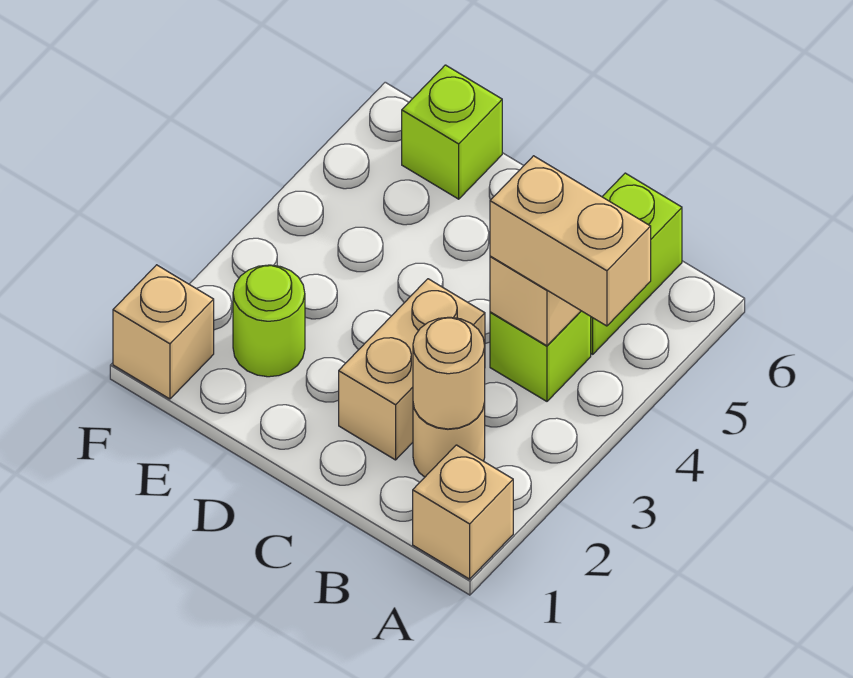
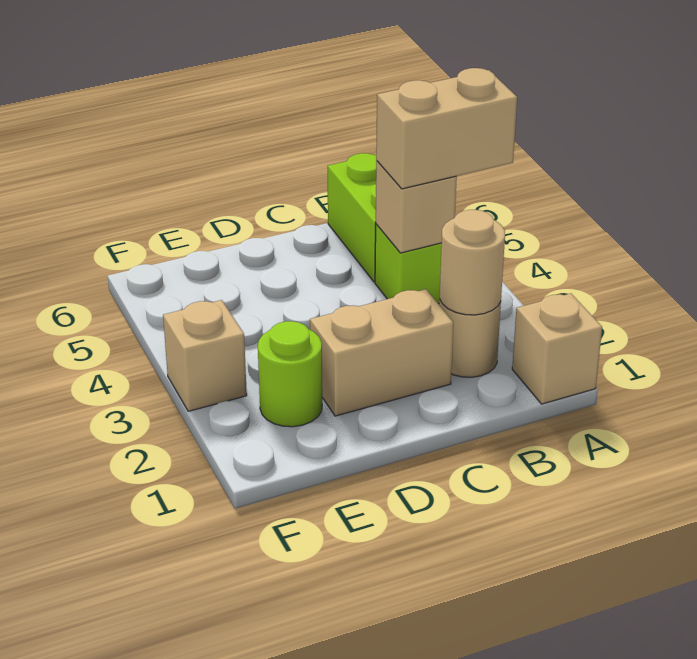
tan 1x2 brick [339,279,485,460] -> tan 1x2 brick turned to [310,289,453,416]
lime 1x1 brick [402,65,502,199] -> none
tan 1x1 brick [113,265,214,399] -> tan 1x1 brick moved to [163,300,247,411]

